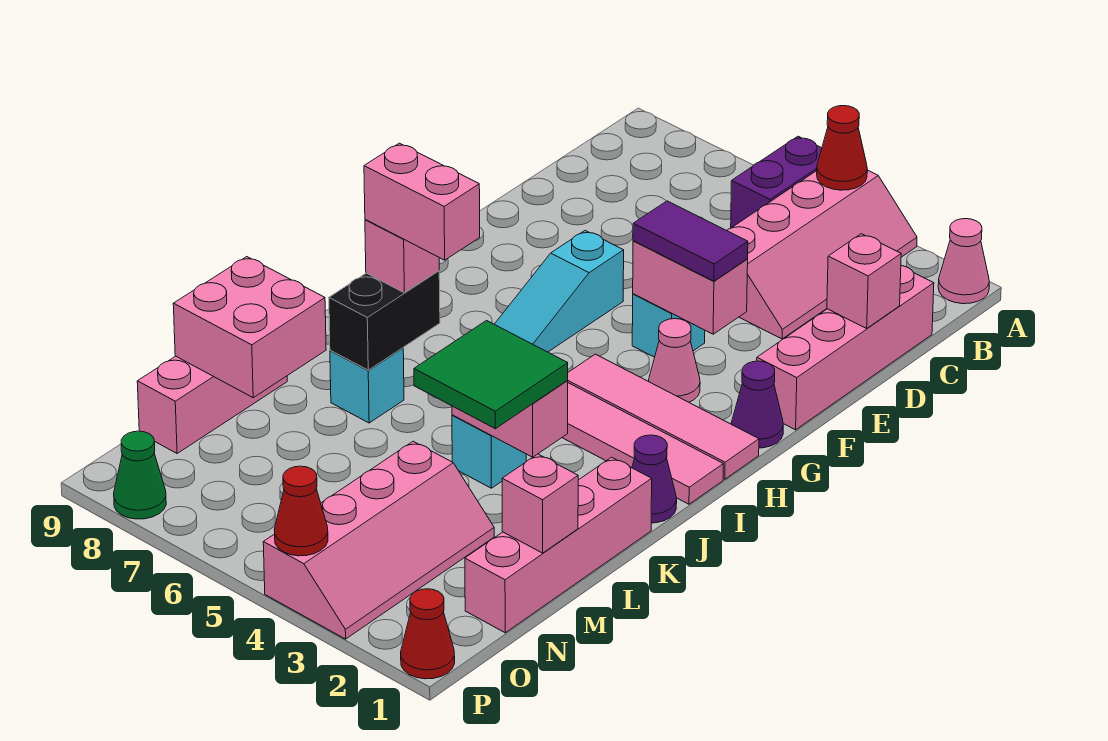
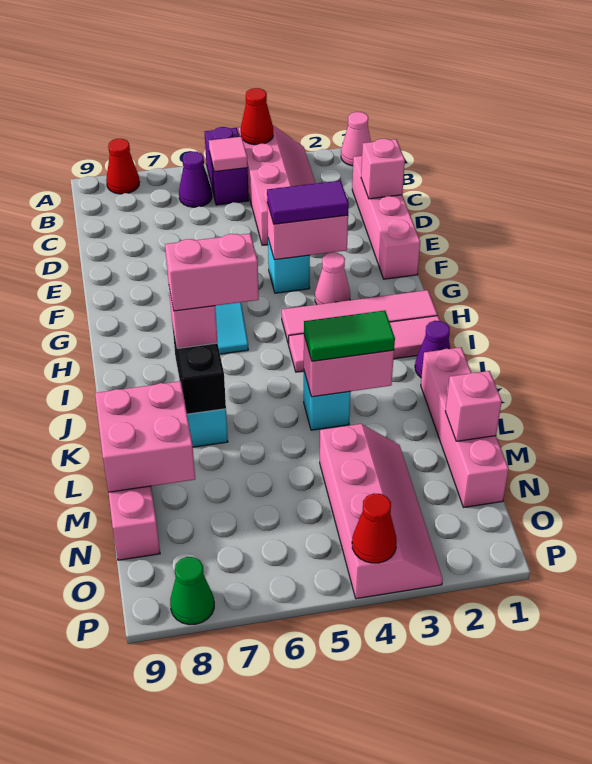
none -> pink 1x1 tile [209,137,248,172]
purple 1x1 cone [731,361,783,448] -> purple 1x1 cone moved to [179,152,212,207]
green 2x2 tile [414,321,568,429] -> green 1x2 tile [304,311,395,361]
red 1x1 cone [401,589,455,679] -> red 1x1 cone moved to [106,139,139,194]

